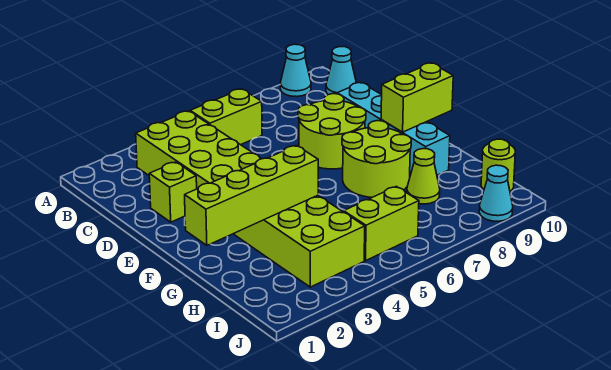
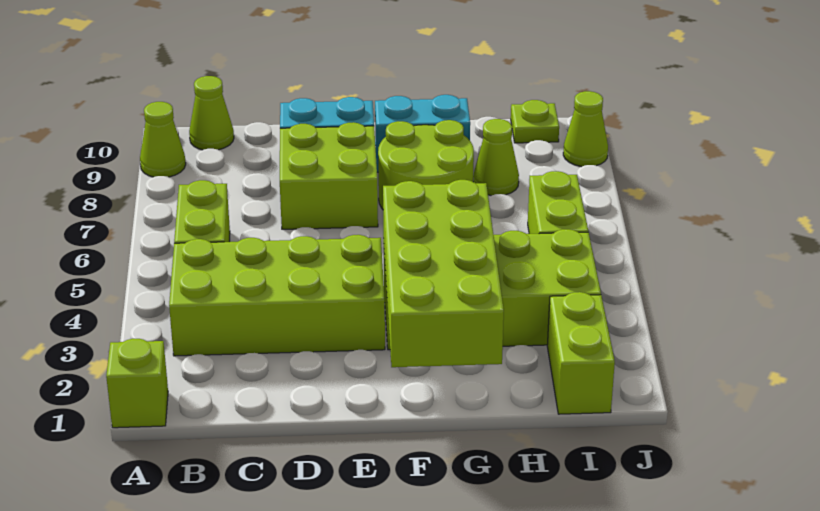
cyan 1x1 cone [280,44,311,97] -> lime 1x1 cone [140,102,186,177]
cyan 1x1 cone [326,47,356,95] -> lime 1x1 cone [189,76,234,150]
lime 1x1 brick [149,162,197,222] -> lime 1x1 brick moved to [106,339,168,428]
lime 2x2 round brick [298,94,366,169] -> lime 2x2 brick [280,122,378,229]
lime 1x2 brick [381,63,453,132] -> lime 1x2 brick moved to [547,292,615,414]
lime 1x4 brick [185,146,318,245] -> lime 2x4 brick [383,180,504,367]
lime 1x1 round brick [481,139,515,191] -> lime 1x1 plate [511,100,559,143]
cyan 1x1 cone [479,165,513,221] -> lime 1x1 cone [563,91,608,167]

